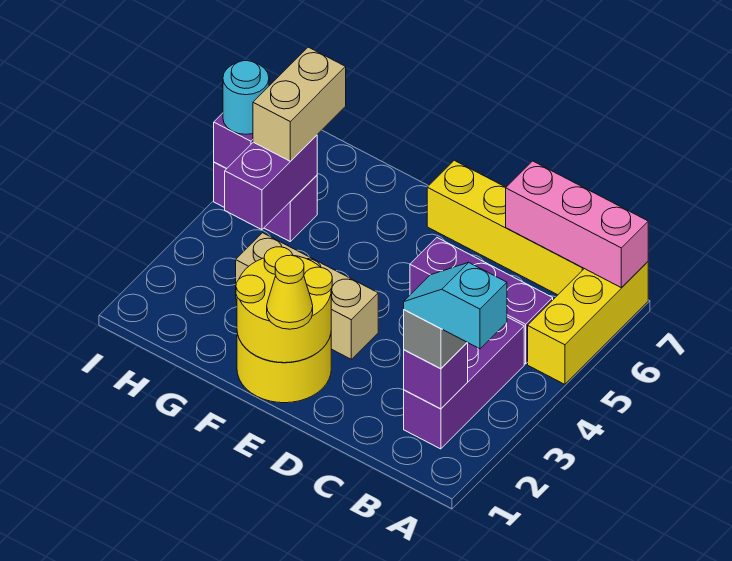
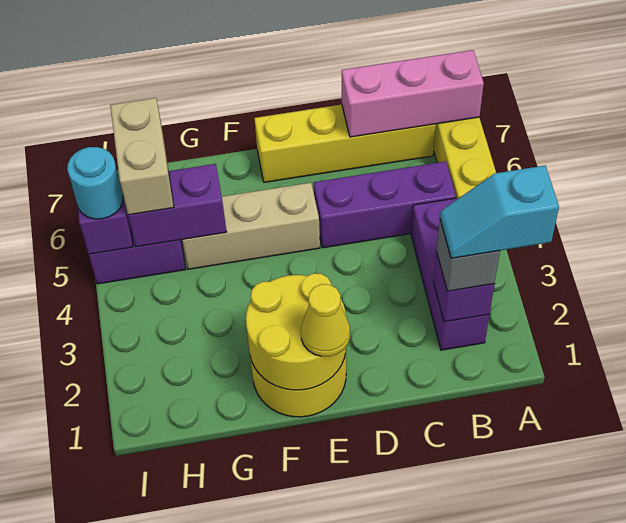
tan 1x3 brick [236,233,378,359] -> tan 1x3 brick moved to [182,183,320,269]
purple 1x2 brick [225,135,317,230] -> purple 1x2 brick turned to [128,164,226,247]

